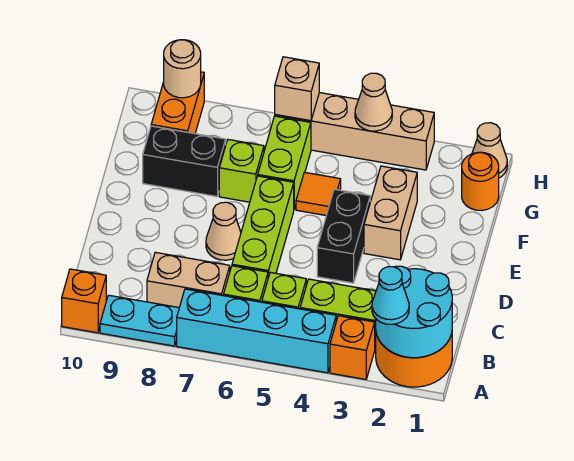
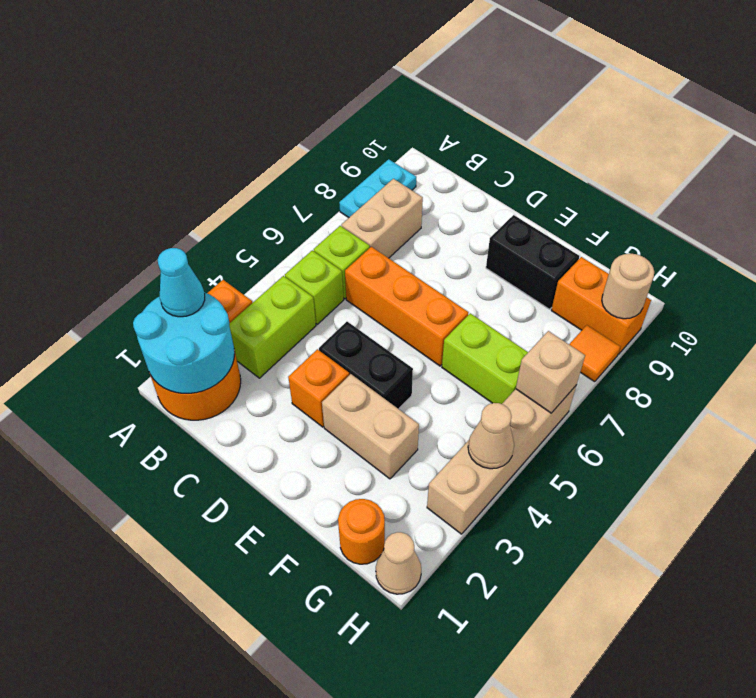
cyan 1x4 brick [177,289,336,373] -> none
orange 1x1 brick [62,269,106,333] -> orange 1x1 brick moved to [288,349,349,427]
lime 1x3 brick [232,176,294,278] -> orange 1x3 brick [345,247,469,366]
tan 1x1 cone [206,202,241,260] -> none
orange 1x1 tile [296,172,341,215] -> orange 1x1 tile moved to [569,325,620,382]
lime 1x1 brick [219,140,264,202] -> none
black 1x2 brick [143,126,226,196] -> black 1x2 brick turned to [486,215,579,309]

